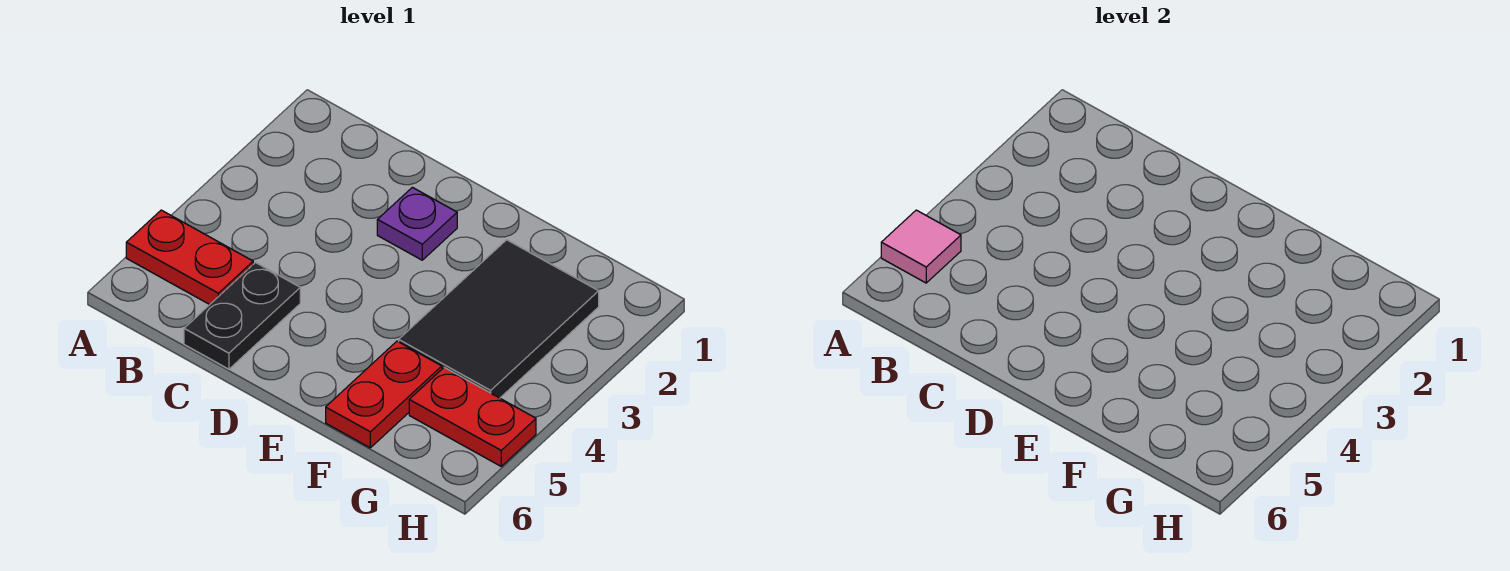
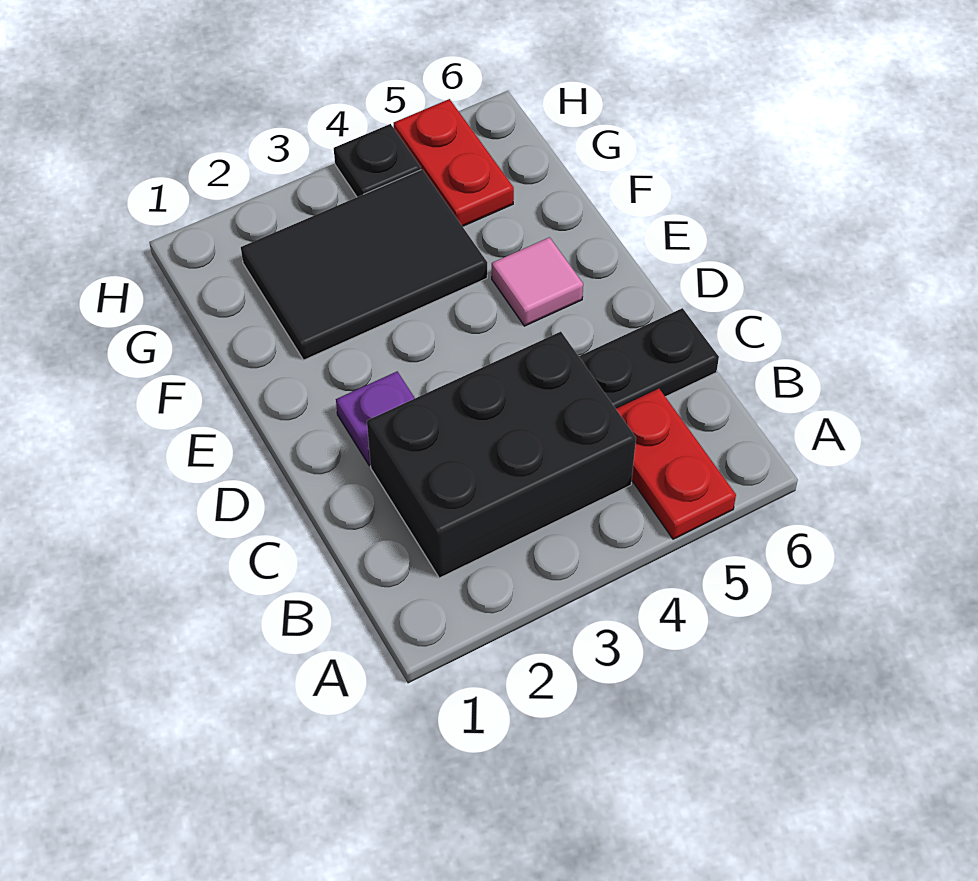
pink 1x1 tile [881,210,961,283] -> pink 1x1 tile moved to [492,237,583,326]
none -> black 2x3 brick [367,332,636,578]
red 1x2 plate [326,341,442,448] -> none
none -> black 1x1 plate [334,124,421,197]

